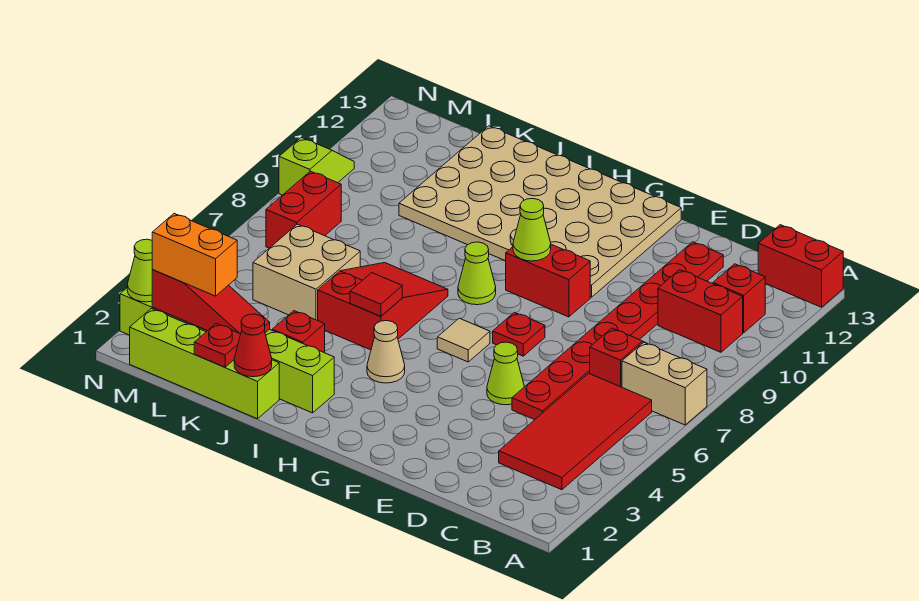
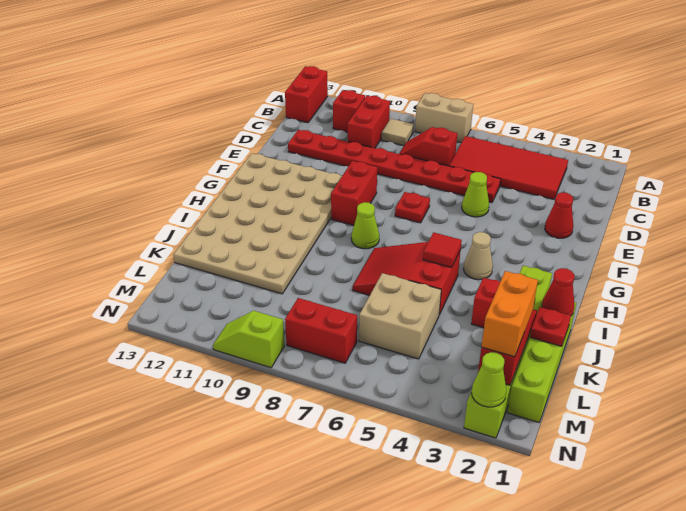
tan 1x2 brick [622,342,707,425] -> tan 1x2 brick turned to [415,93,473,143]
none -> red 1x1 cone [545,192,573,238]
tan 1x1 tile [437,318,490,362] -> tan 1x1 tile moved to [382,119,414,146]
lime 1x1 cone [513,199,551,261] -> none

